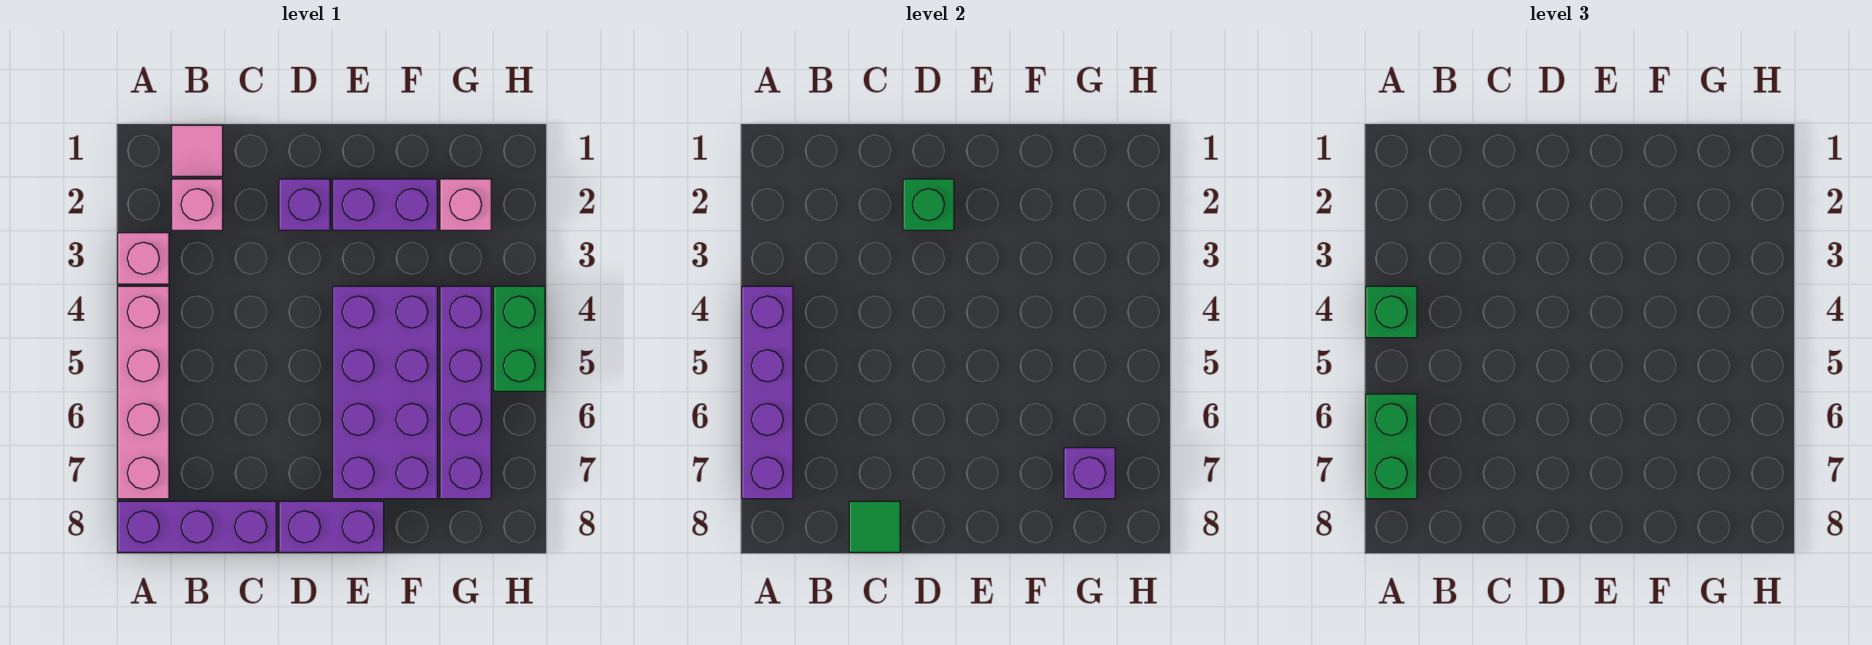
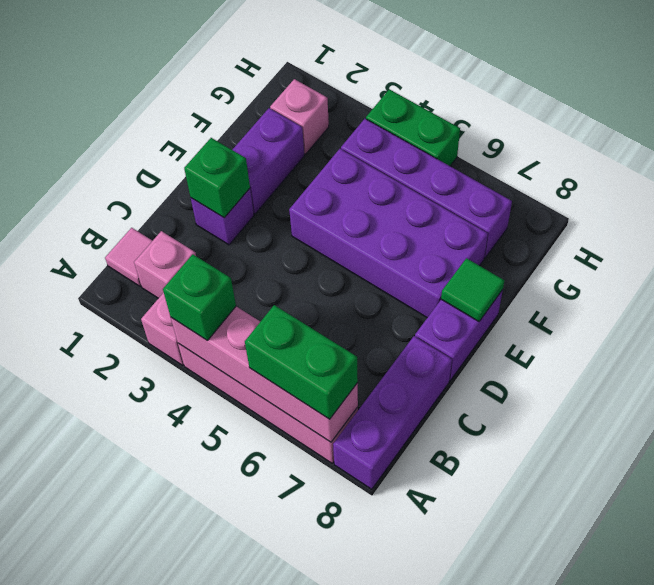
purple 1x4 brick [742,286,793,499] -> pink 1x4 brick [171,307,358,442]
green 1x1 tile [849,501,900,552] -> green 1x1 tile moved to [441,258,504,321]
purple 1x1 brick [1064,448,1115,499] -> none

